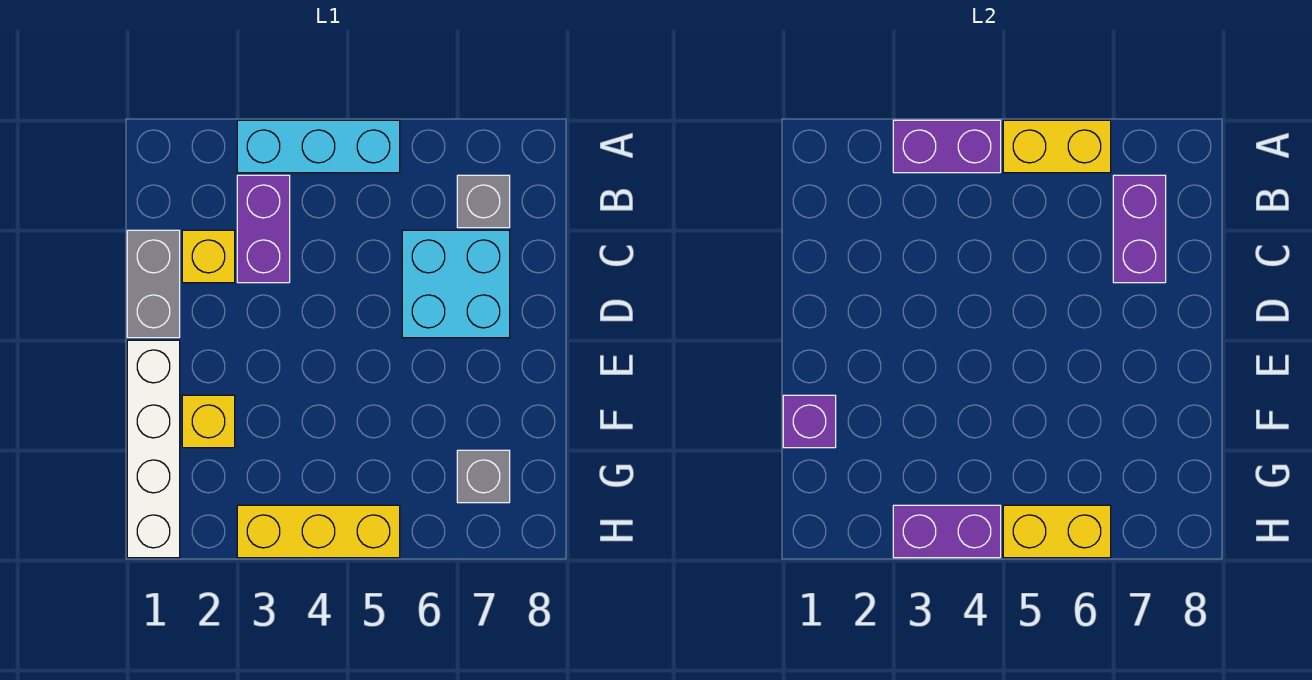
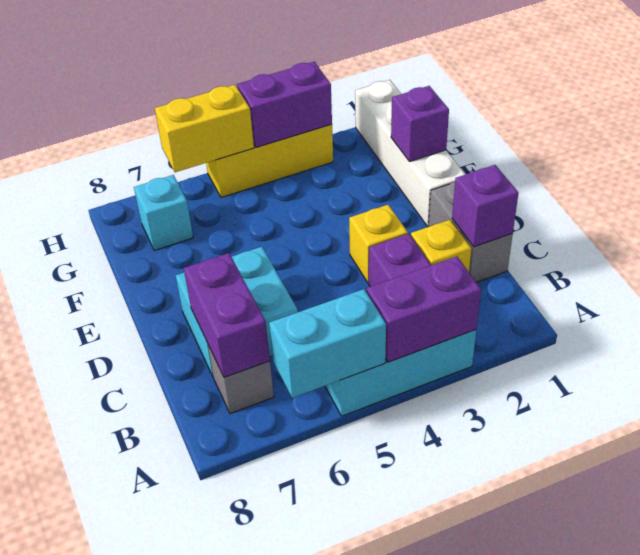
yellow 1x2 brick [1003,120,1111,173] -> cyan 1x2 brick [269,289,386,398]
none -> purple 1x1 brick [452,165,518,247]
yellow 1x1 brick [182,395,235,448] -> yellow 1x1 brick moved to [349,205,408,283]
grey 1x1 brick [457,450,510,503] -> cyan 1x1 brick [134,175,193,251]

